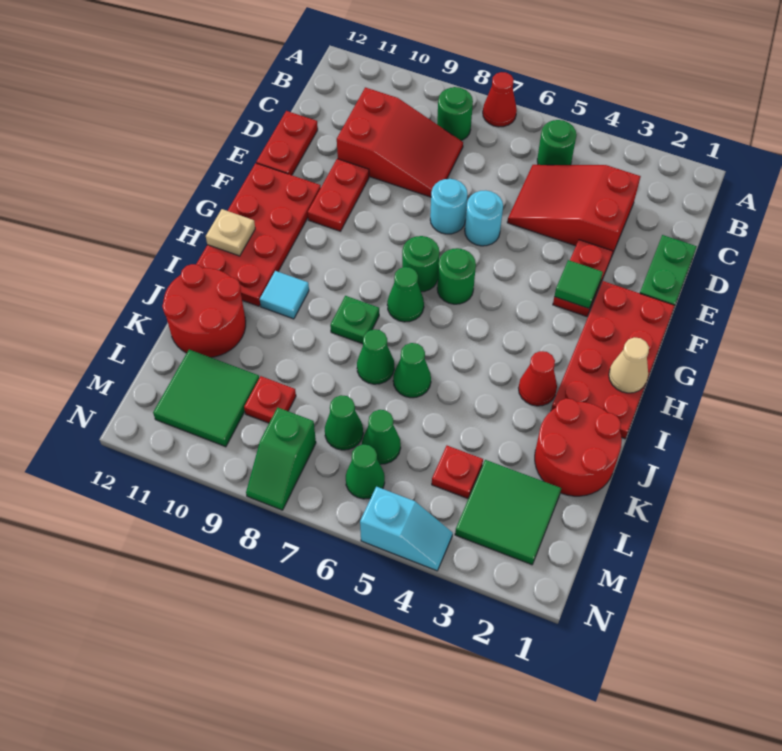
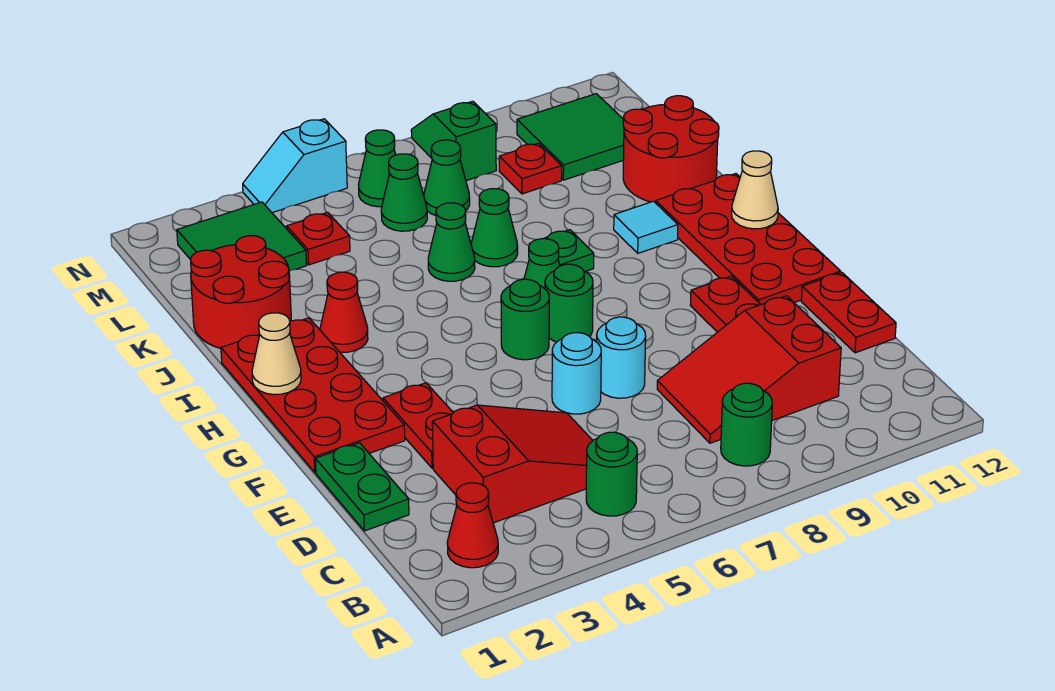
red 1x1 cone [483,72,517,127] -> red 1x1 cone moved to [447,483,498,568]
green 1x1 tile [554,260,603,308] -> none
tan 1x1 plate [206,209,255,256] -> tan 1x1 cone [732,151,778,229]

